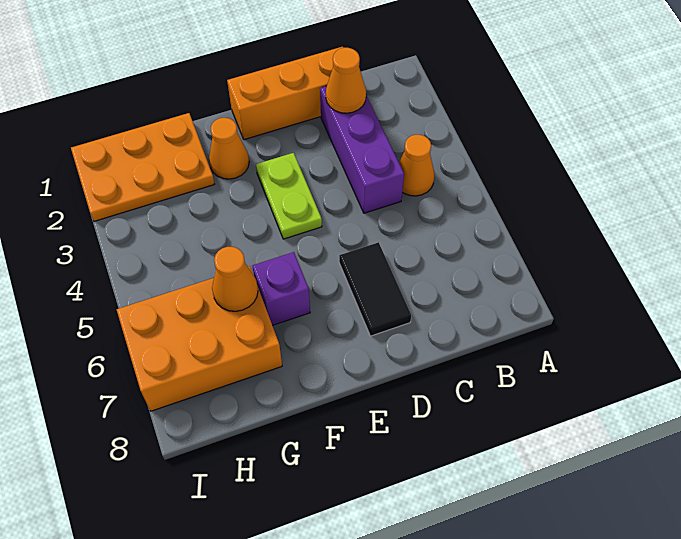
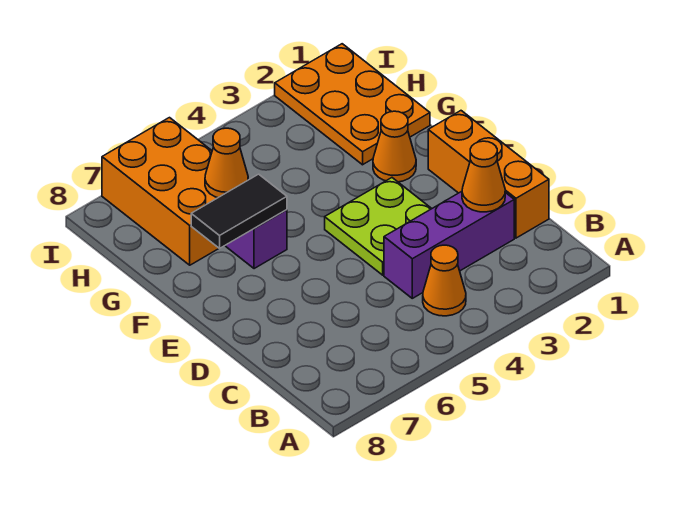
black 1x2 tile [339,242,411,336] -> black 1x2 tile moved to [191,174,287,248]
lime 1x2 plate [256,153,322,239] -> lime 2x2 plate [325,178,432,275]

